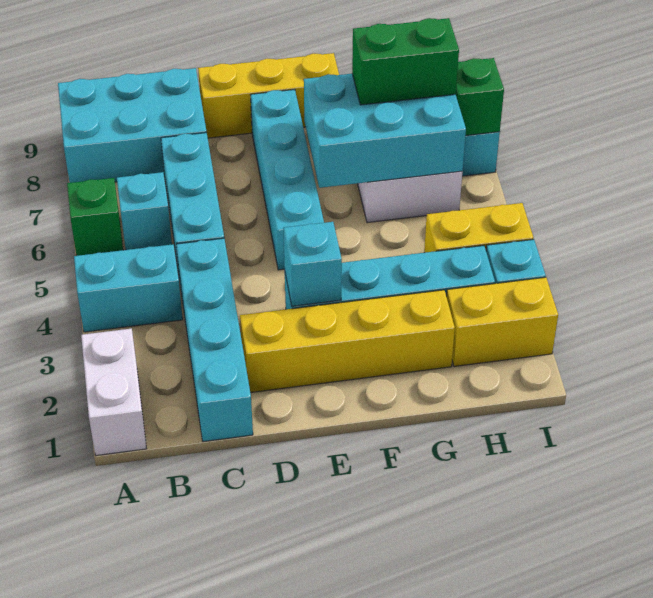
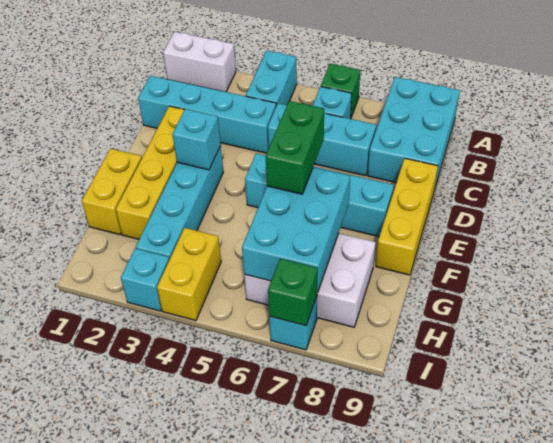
green 1x2 brick [352,18,459,105] -> green 1x2 brick moved to [265,101,324,194]
yellow 1x2 brick [446,277,558,366] -> yellow 1x2 brick moved to [82,149,142,235]

